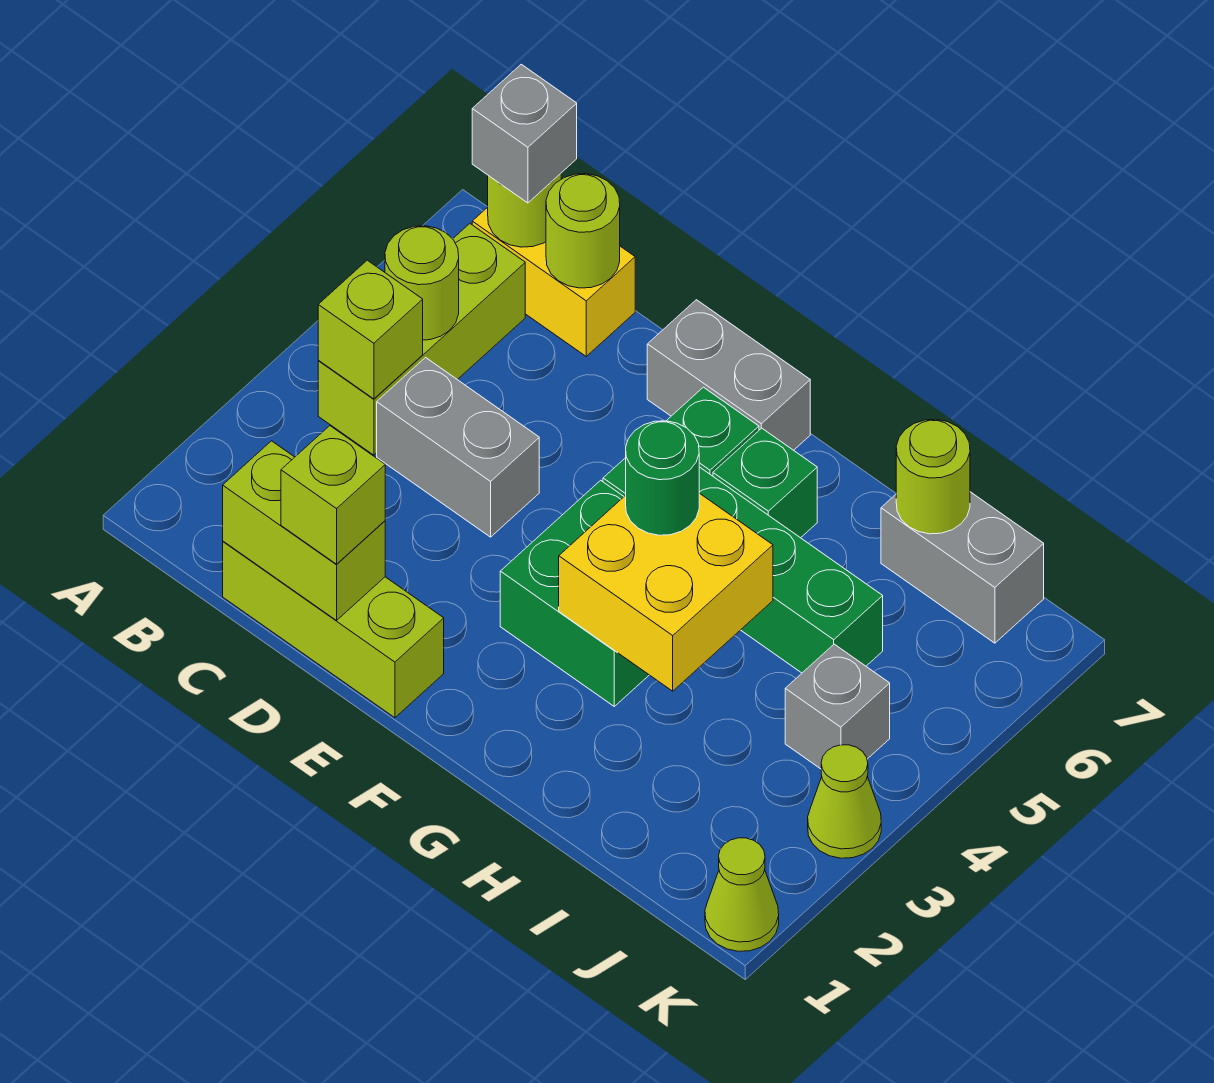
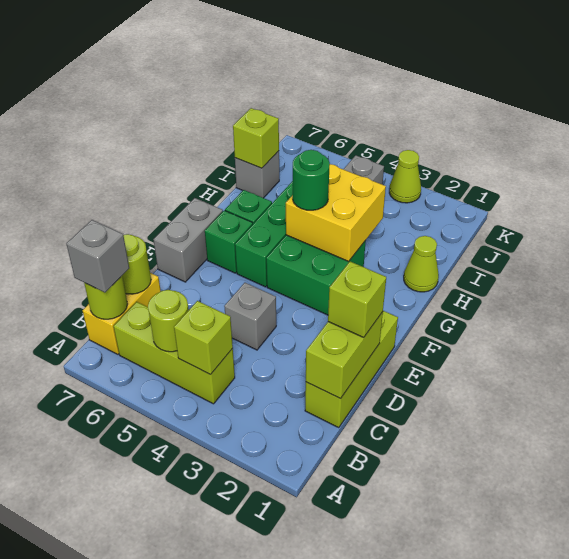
grey 1x2 brick [377,358,539,537] -> grey 1x1 brick [224,283,276,350]
grey 1x2 brick [881,492,1044,643] -> grey 1x1 brick [235,151,279,198]
lime 1x1 round brick [896,419,970,534] -> lime 1x1 brick [233,108,279,168]
lime 1x1 cone [705,838,779,951] -> lime 1x1 cone moved to [404,236,439,292]

